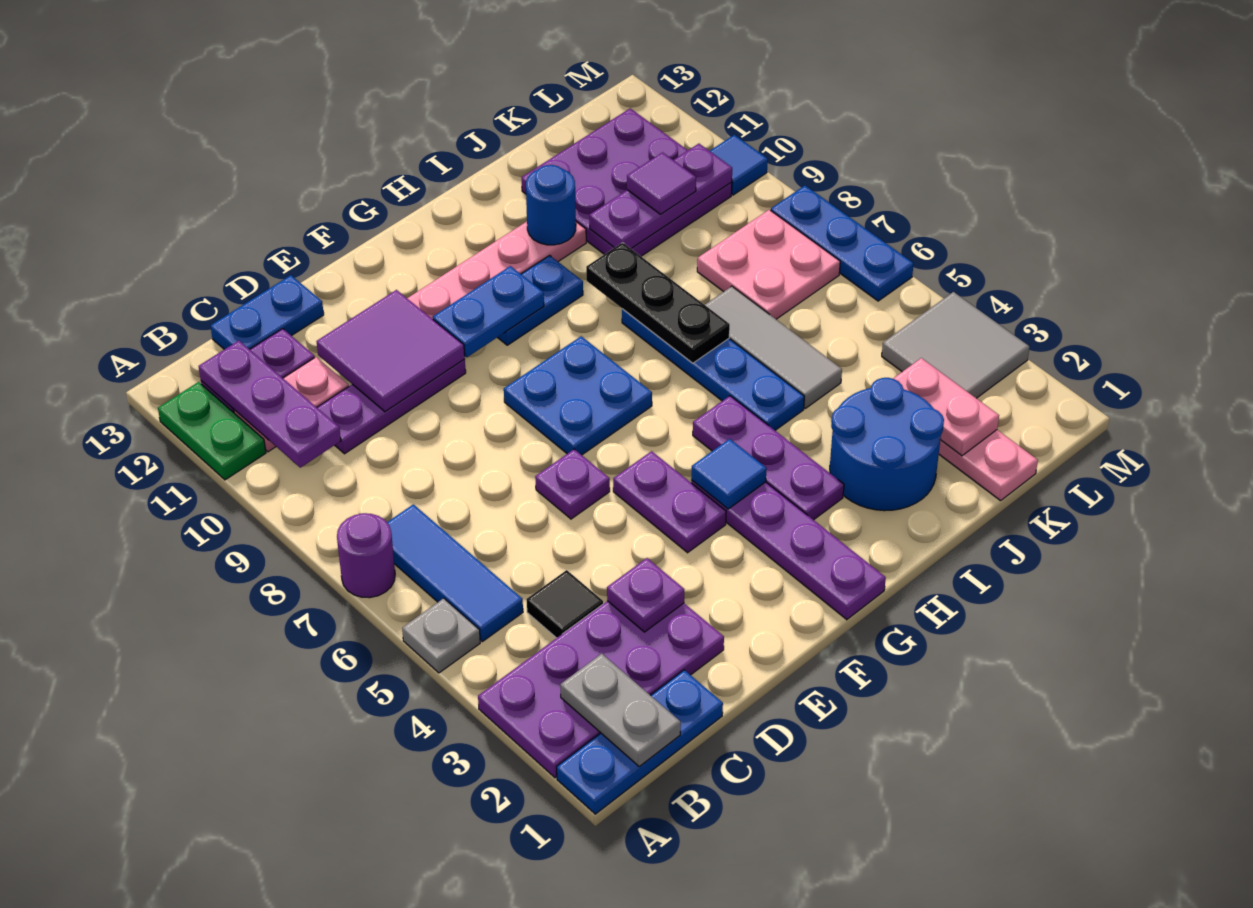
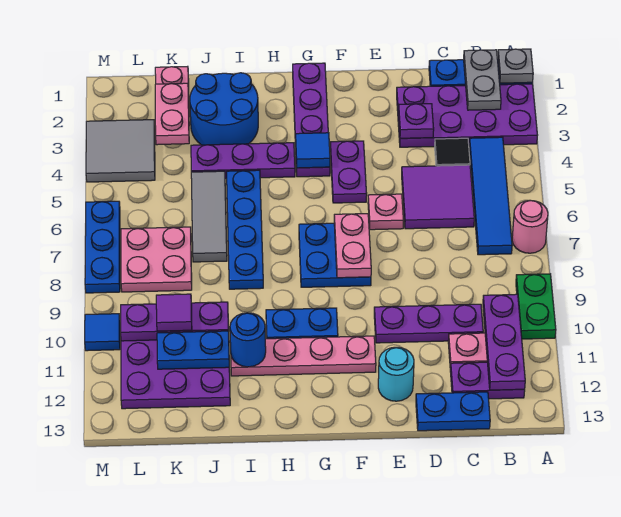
grey 1x1 plate [402,598,480,673] -> grey 1x1 plate moved to [498,49,533,83]
purple 1x1 round brick [337,513,395,598] -> pink 1x1 round brick [512,200,548,253]
green 1x2 plate [158,382,266,480] -> green 1x2 plate moved to [516,274,556,339]
blue 1x3 tile [387,504,523,642] -> blue 1x4 tile [469,137,512,255]
purple 2x2 tile [316,290,465,412] -> purple 2x2 tile moved to [402,165,474,229]
purple 1x1 plate [535,449,610,519] -> pink 1x1 plate [368,194,403,230]
none -> cyan 1x1 round brick [378,347,414,401]
none -> pink 1x2 plate [334,214,371,278]
blue 1x2 plate [433,266,544,357] -> blue 1x2 plate moved to [157,331,229,369]
purple 1x3 plate [693,396,844,520] -> purple 1x3 plate turned to [191,143,295,179]
black 1x3 plate [586,243,730,363] -> none

